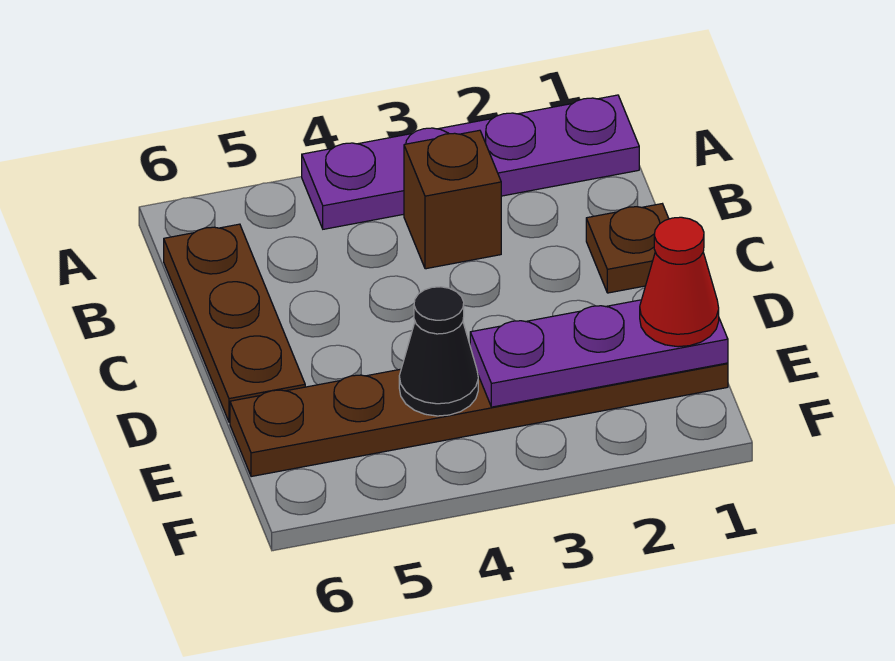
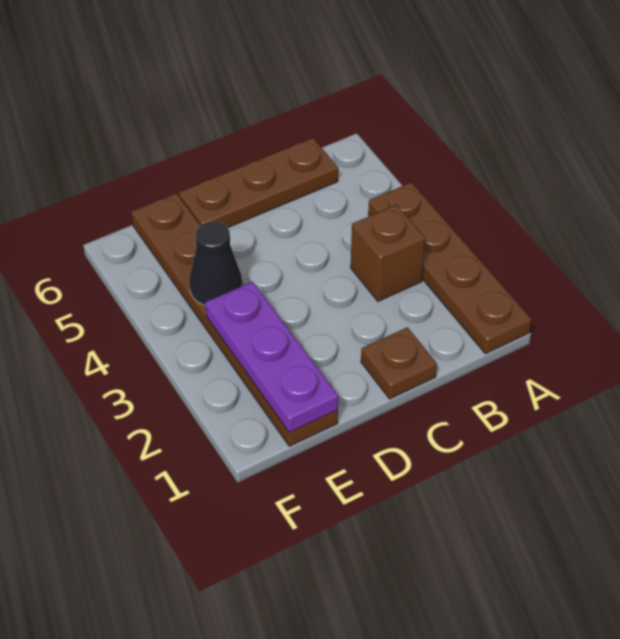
purple 1x4 plate [302,95,639,229] -> brown 1x4 plate [368,182,532,354]
red 1x1 cone [640,217,719,347] -> none

